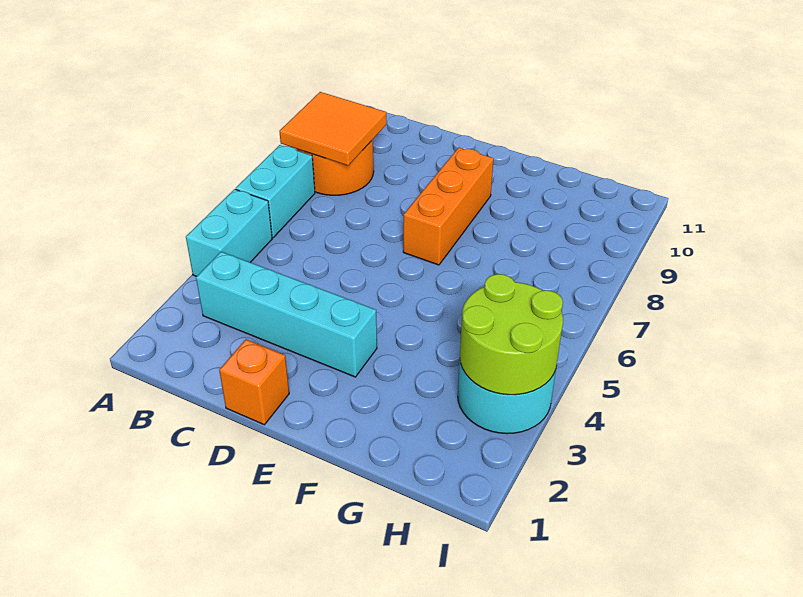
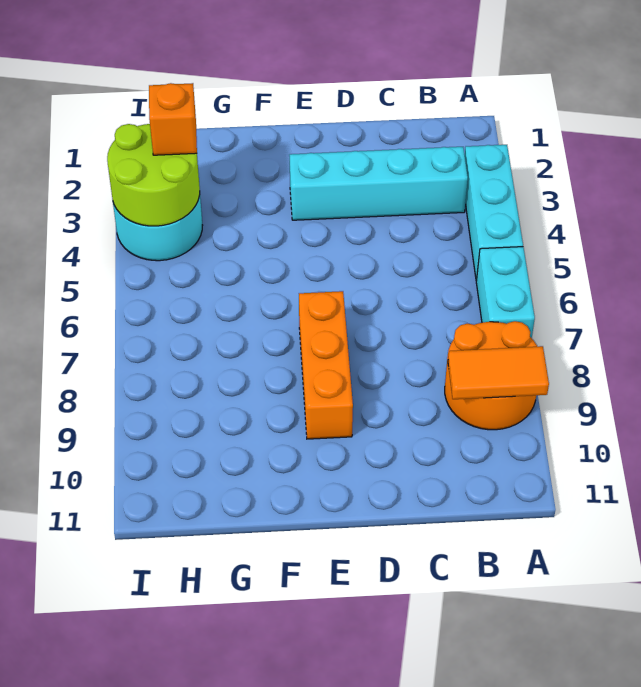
cyan 1x2 brick [186,189,272,276] -> cyan 1x3 brick [465,145,523,281]
orange 2x2 tile [279,92,386,165] -> orange 1x2 tile [448,346,549,399]
orange 1x1 brick [219,339,289,425] -> orange 1x1 brick moved to [149,83,197,155]

